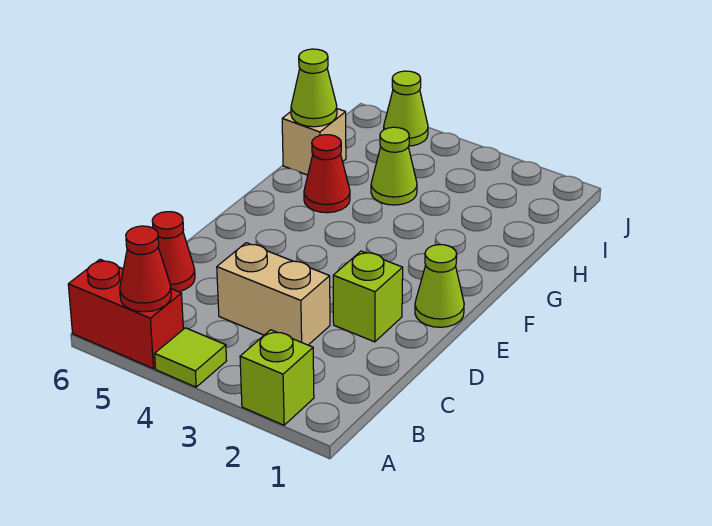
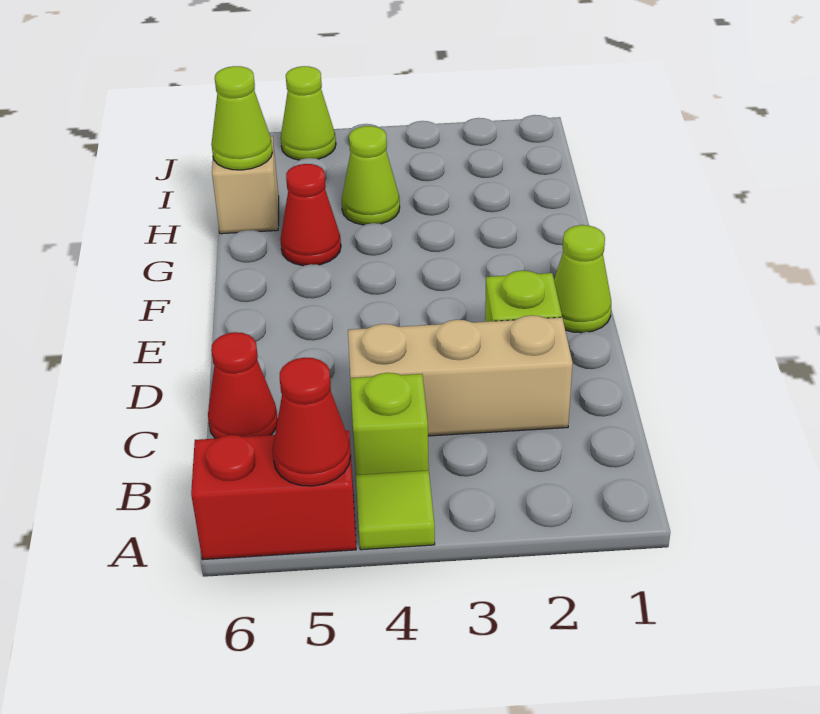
lime 1x1 brick [240,330,314,425] -> lime 1x1 brick moved to [350,373,429,475]
tan 1x2 brick [217,243,330,345] -> tan 1x3 brick [348,315,573,436]

